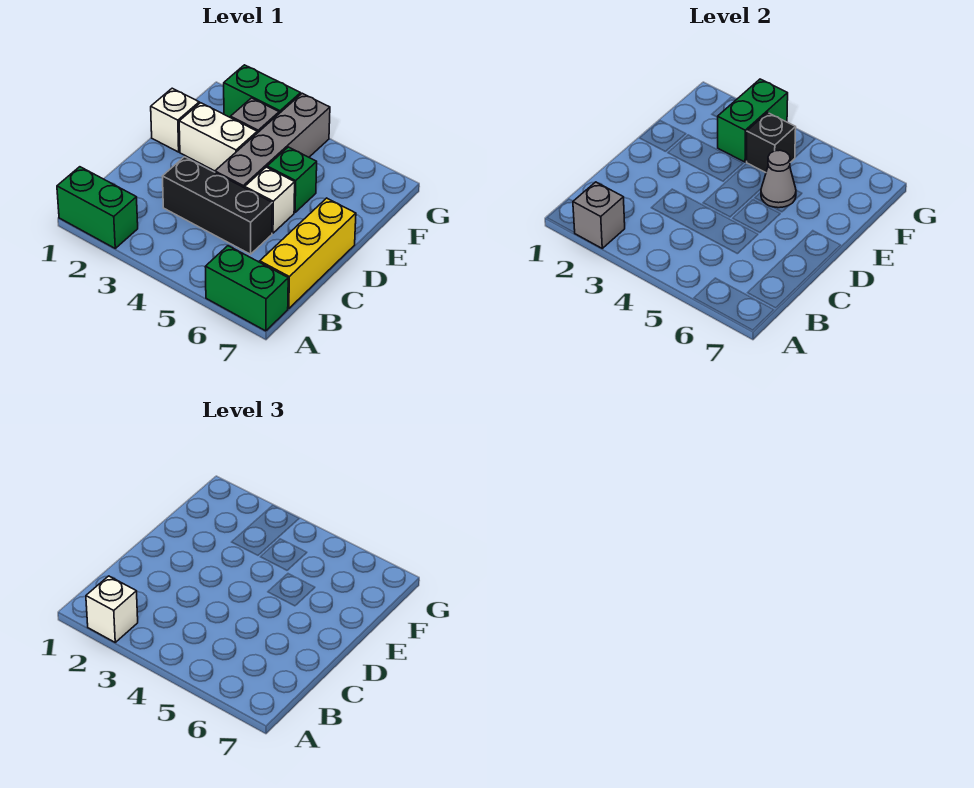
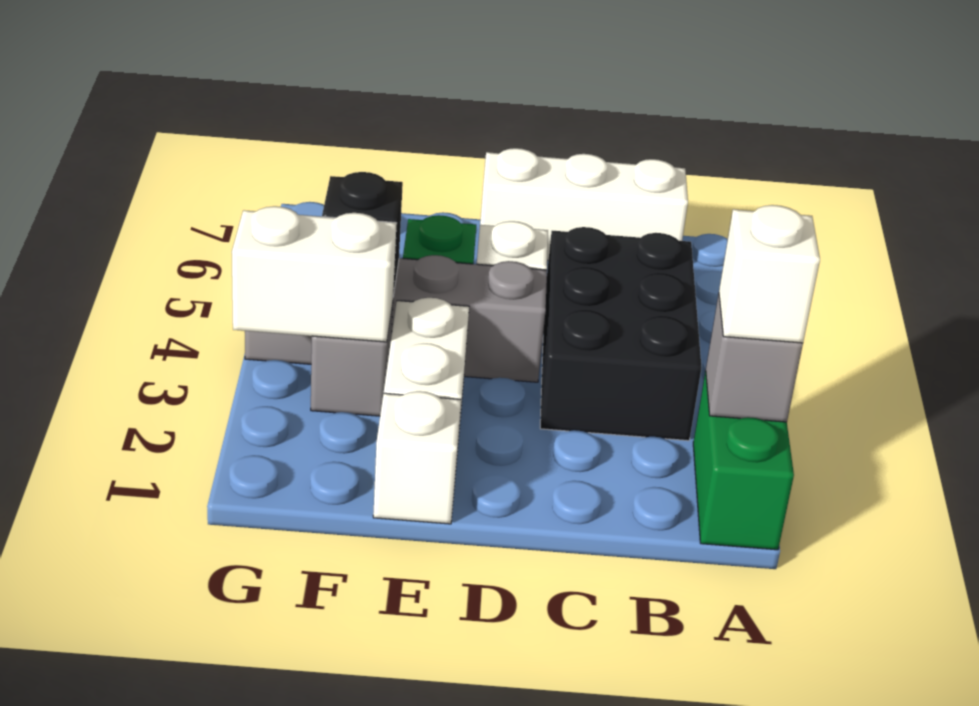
green 1x2 brick [205,246,288,331] -> none
yellow 1x3 brick [260,198,356,309] -> white 1x3 brick [480,148,688,260]
black 1x3 brick [162,157,272,254] -> black 2x3 brick [540,227,702,441]
grey 1x1 cone [761,150,796,208] -> none
green 1x2 brick [718,79,788,162] -> white 1x2 brick [232,206,397,342]
green 1x2 brick [224,65,301,118] -> none

